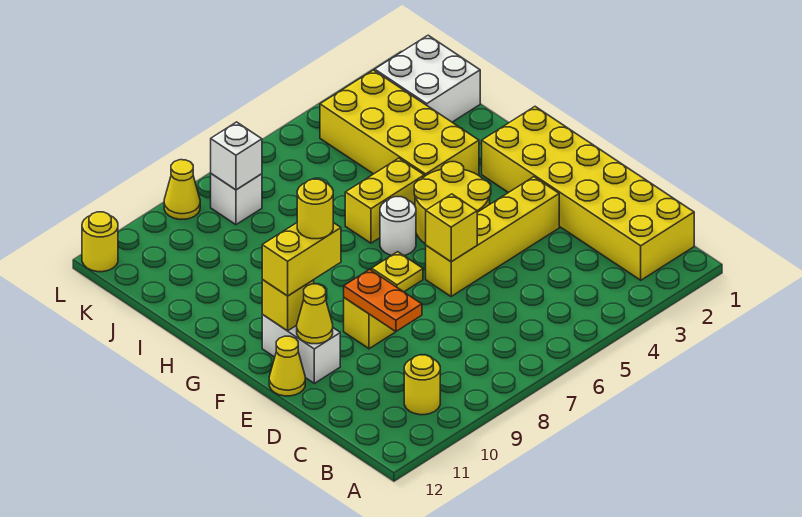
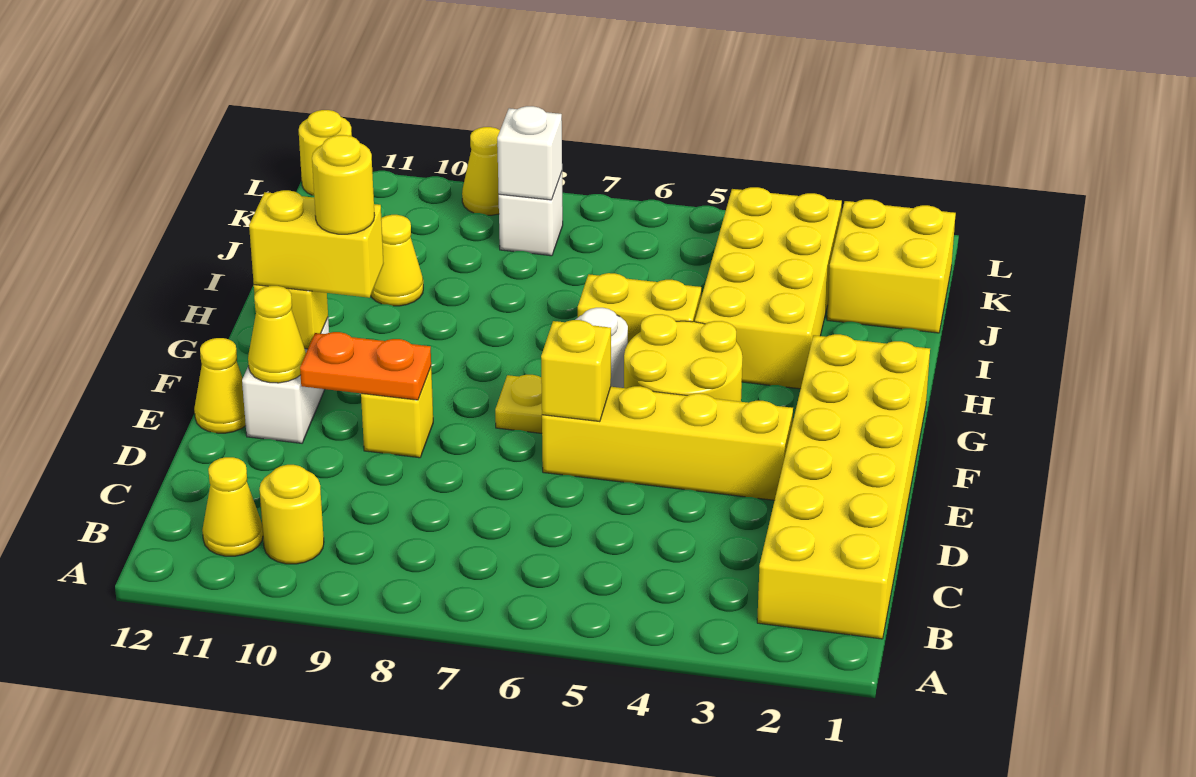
none -> yellow 1x1 cone [202,457,263,556]
orange 1x2 plate [344,269,422,332] -> orange 1x2 plate turned to [300,332,431,400]
none -> yellow 1x1 cone [371,215,423,306]
white 2x2 brick [375,35,480,122] -> yellow 2x2 brick [827,199,956,333]

